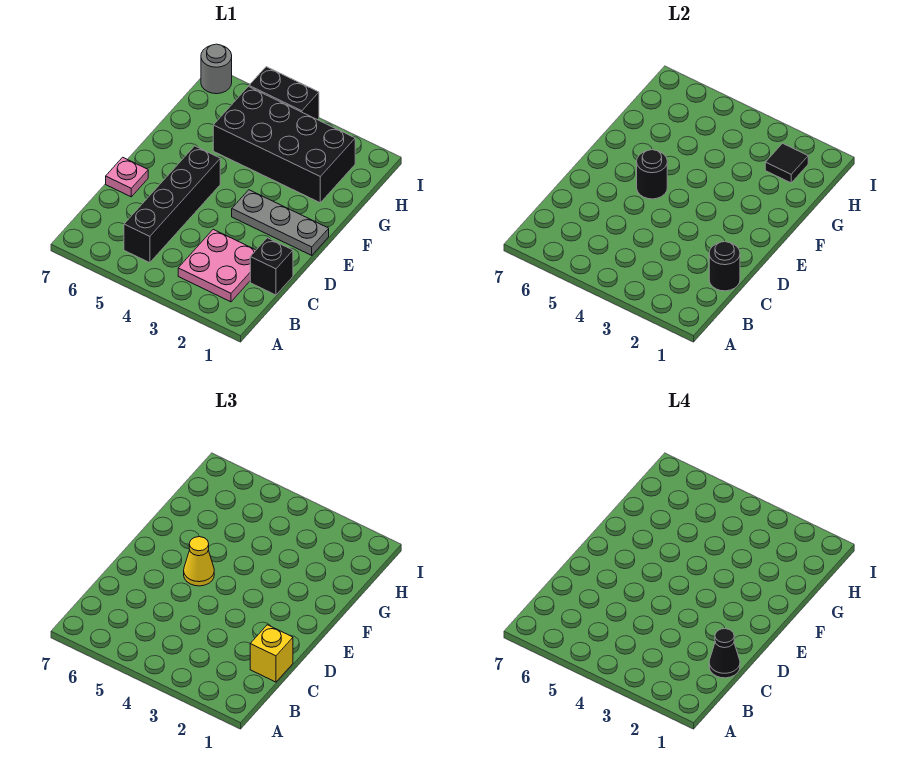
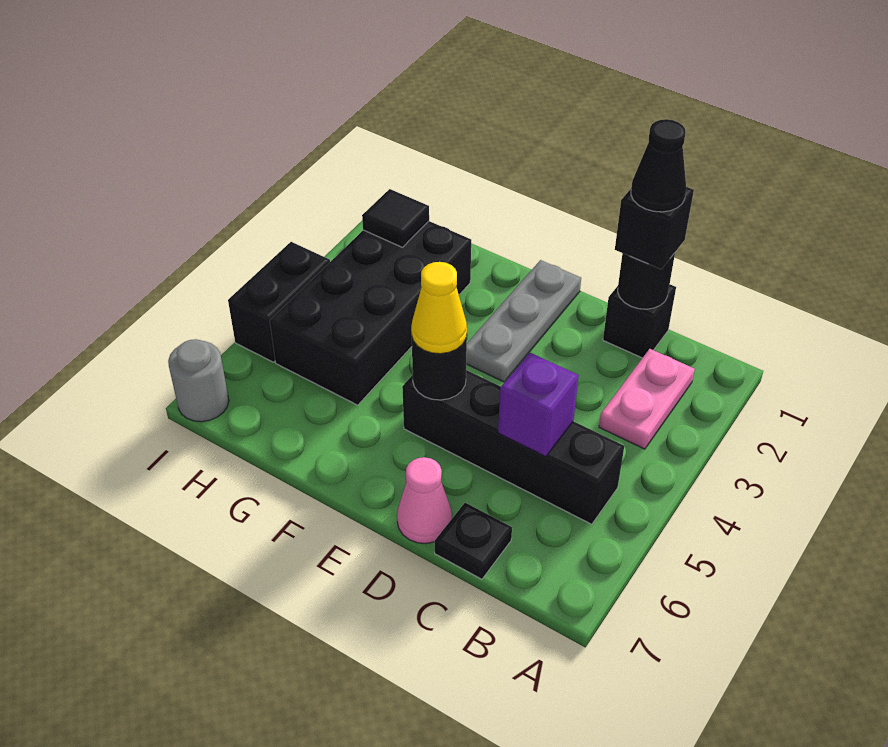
pink 2x2 plate [178,229,256,302] -> pink 1x2 plate [599,349,695,449]
yellow 1x1 brick [250,625,293,682] -> black 1x1 brick [615,187,694,269]
none -> purple 1x1 brick [498,353,579,457]
none -> black 1x1 plate [435,503,512,579]
pink 1x1 plate [106,157,148,197] -> pink 1x1 cone [397,457,452,544]

